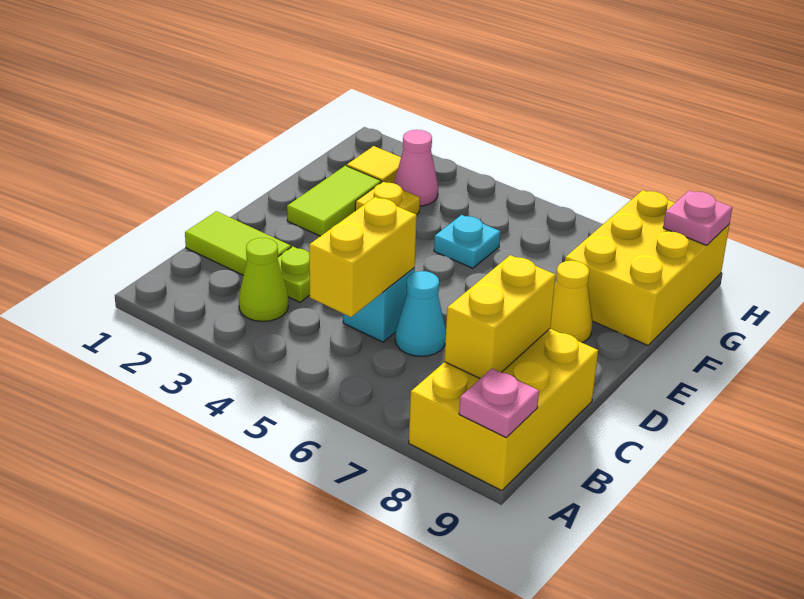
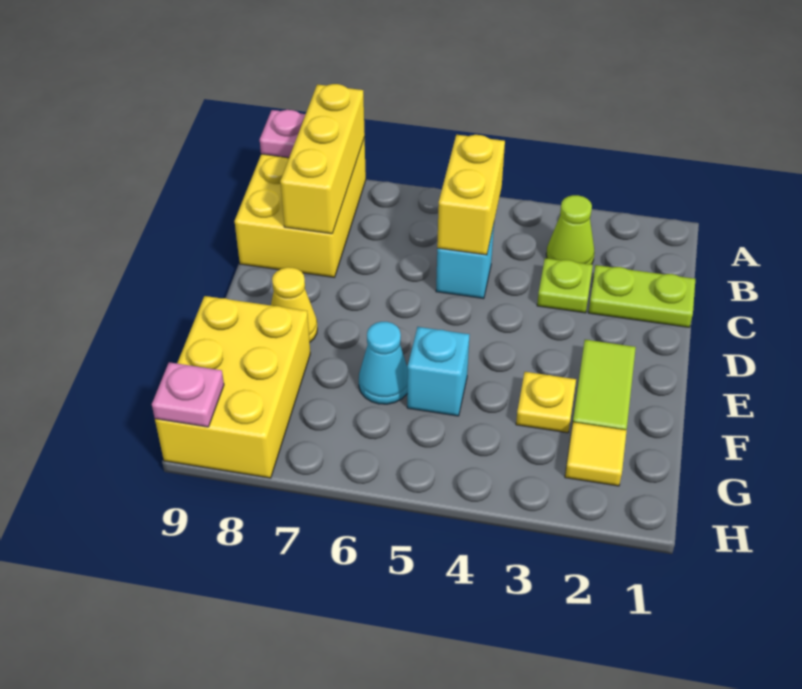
yellow 1x2 brick [444,255,556,378] -> yellow 1x3 brick [280,84,365,234]
lime 1x2 tile [185,211,291,275] -> lime 1x2 plate [588,265,695,327]
cyan 1x1 cone [395,271,446,356] -> cyan 1x1 cone moved to [359,322,408,404]
cyan 1x1 plate [434,215,500,268] -> cyan 1x1 brick [407,327,470,416]
pink 1x1 cone [394,130,438,206] -> none

